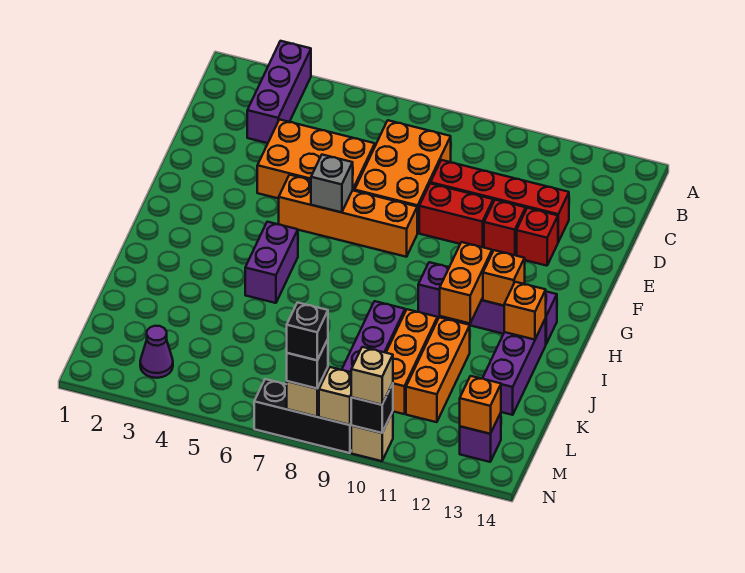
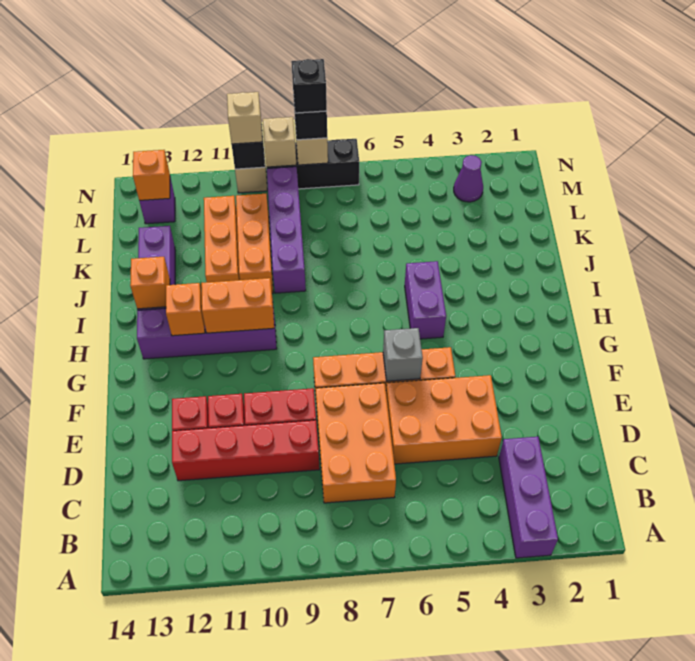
orange 1x2 brick [440,242,492,323] -> orange 1x2 brick turned to [201,278,274,333]

